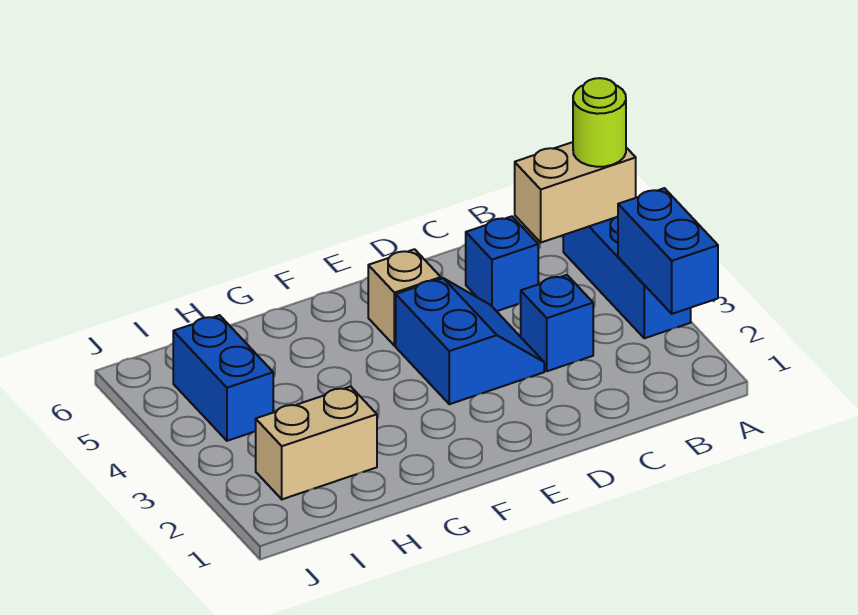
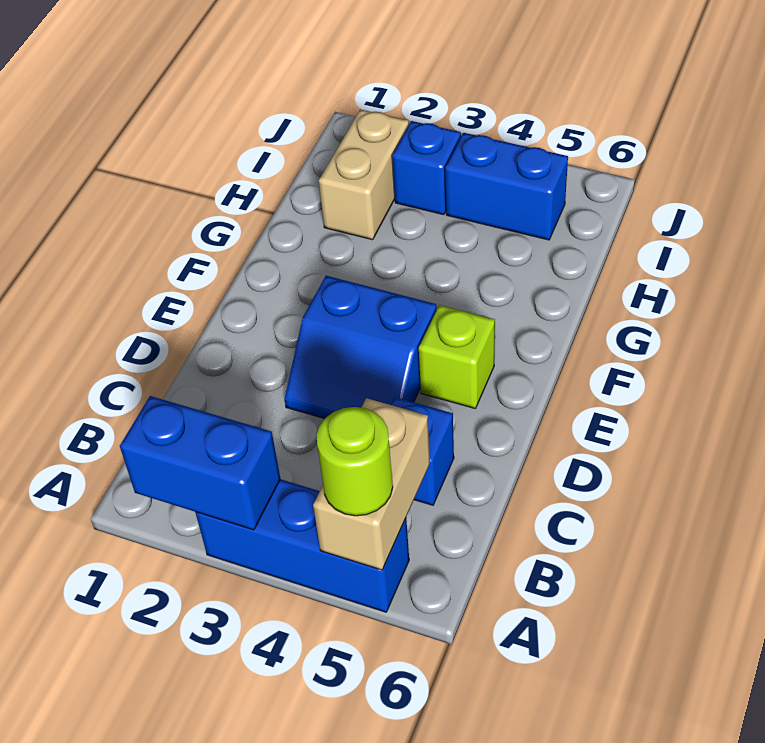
blue 1x1 brick [521,275,593,371] -> blue 1x1 brick moved to [392,121,461,215]
tan 1x1 brick [368,249,441,346] -> lime 1x1 brick [419,305,495,409]

